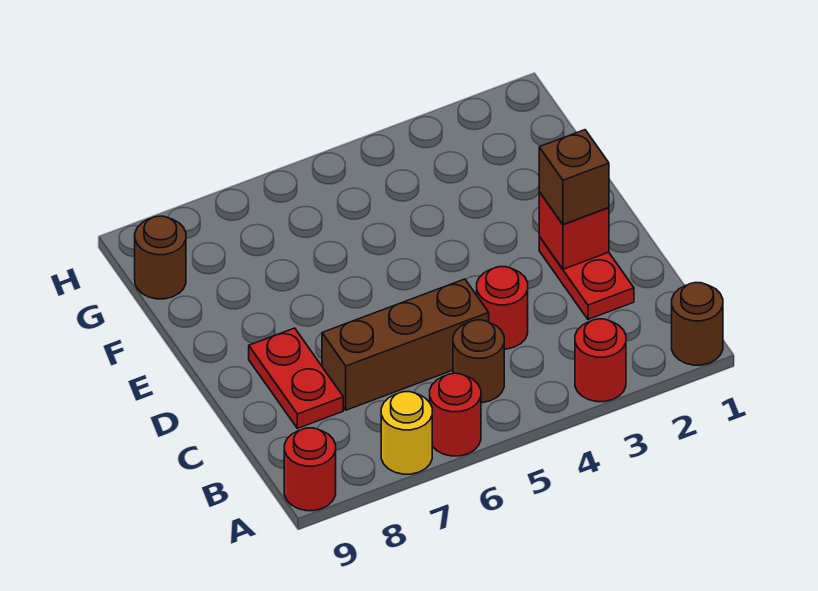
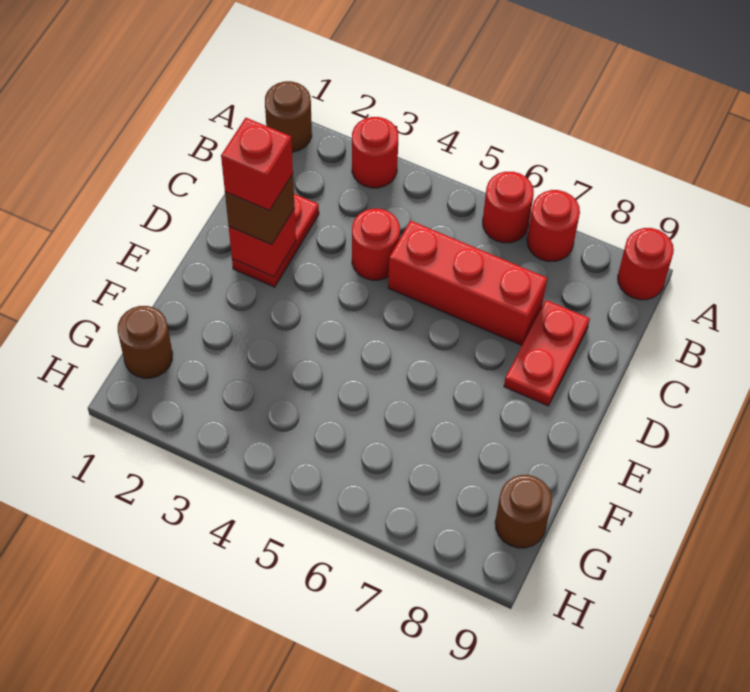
yellow 1x1 round brick [381,392,432,474] -> red 1x1 round brick [527,190,580,262]
brown 1x1 round brick [453,320,504,403] -> brown 1x1 round brick moved to [118,306,173,378]
brown 1x3 brick [322,279,489,410] -> red 1x3 brick [388,221,547,345]
none -> red 1x1 brick [221,118,293,211]

